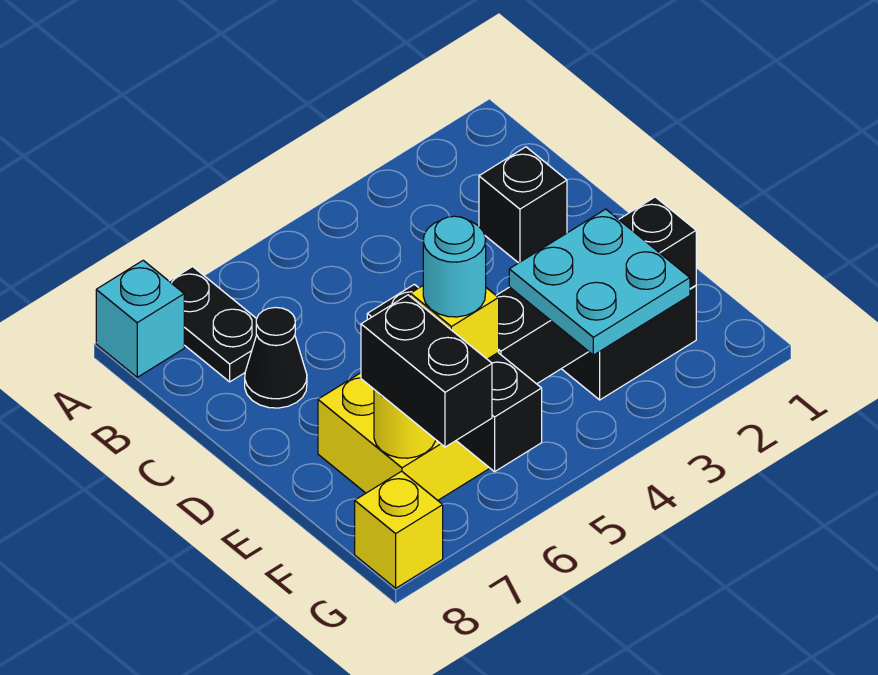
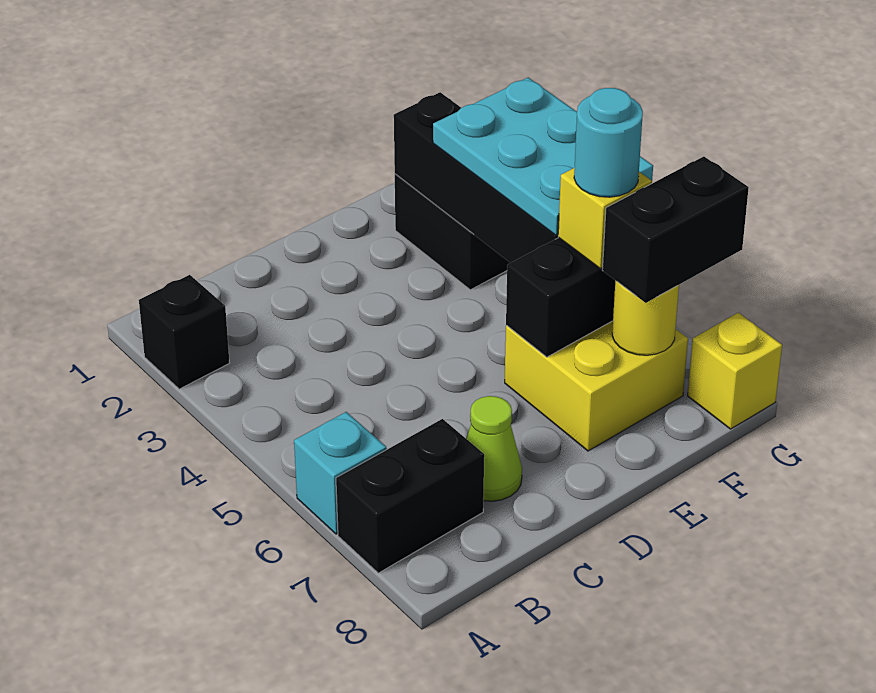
black 1x2 plate [169,267,257,382] -> black 1x2 brick [336,419,484,573]
cyan 1x1 brick [96,260,184,377] -> cyan 1x1 brick moved to [294,412,387,534]
black 1x1 brick [479,147,567,263] -> black 1x1 brick moved to [139,275,229,389]
black 1x1 cone [245,307,307,408] -> lime 1x1 cone [467,396,522,501]
cyan 2x2 plate [509,209,690,355] -> cyan 2x3 plate [433,78,653,235]

